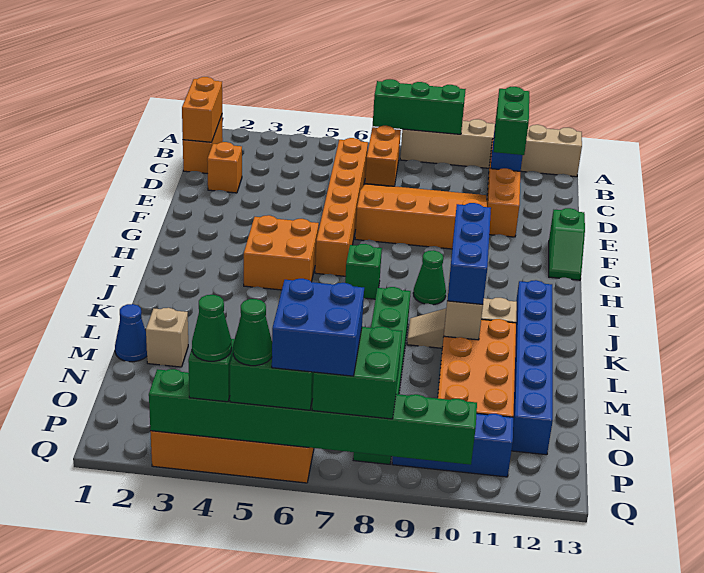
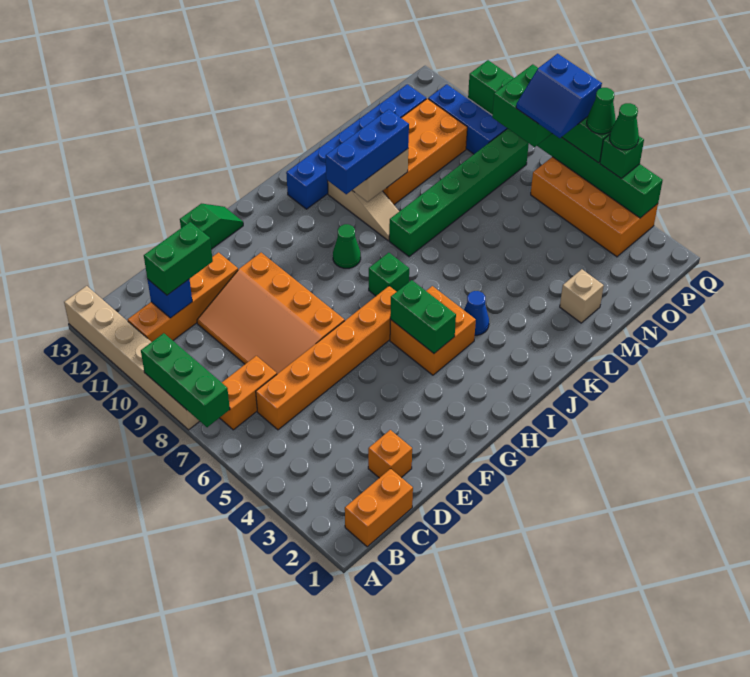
orange 1x2 brick [182,77,222,142] -> none
none -> green 1x2 brick [390,280,456,353]
blue 1x1 cone [115,304,147,362] -> blue 1x1 cone moved to [464,291,489,335]
blue 2x2 brick [272,279,364,376] -> blue 2x2 slope [516,54,602,138]

